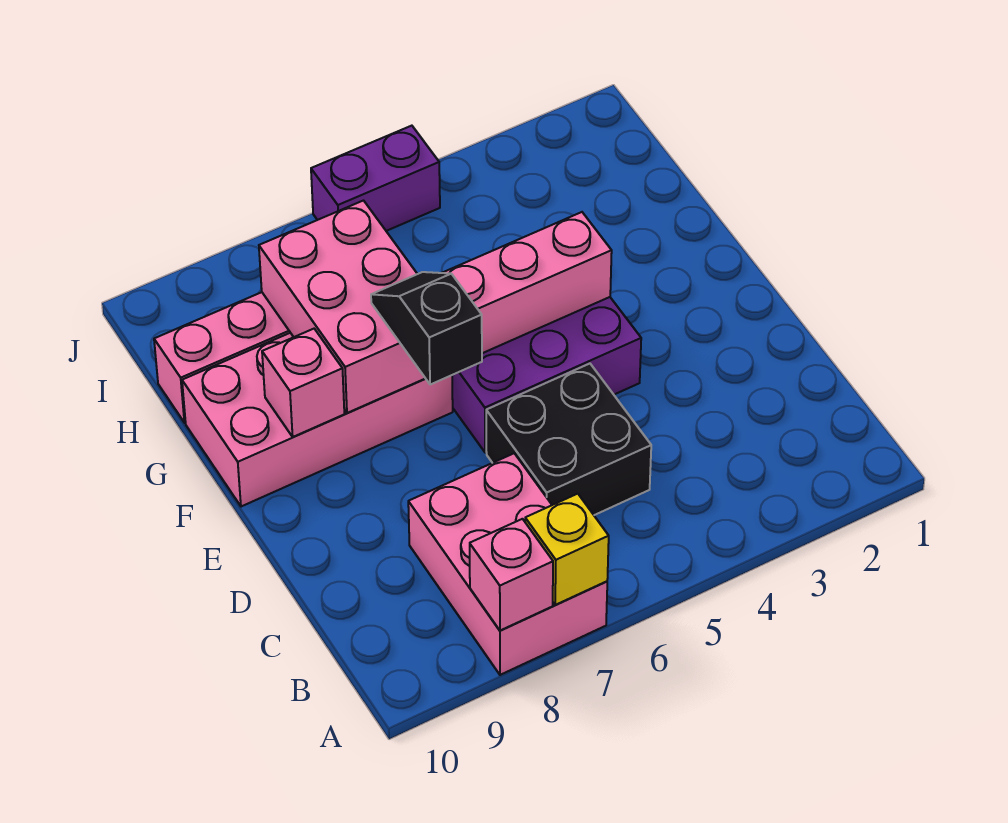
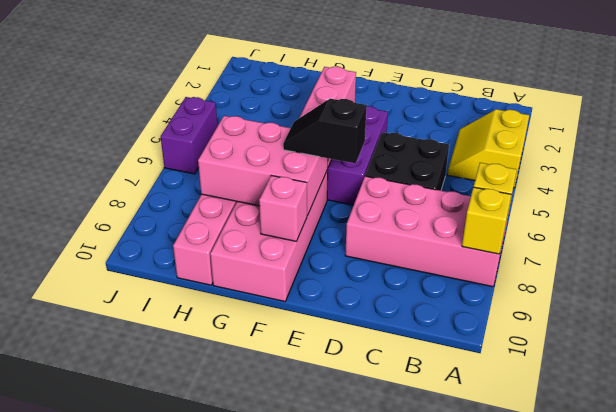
none -> yellow 2x2 slope [447,109,529,188]
pink 2x3 brick [408,453,607,675] -> pink 2x4 brick [345,176,509,287]
pink 1x1 brick [470,519,553,631] -> yellow 1x1 brick [462,187,511,254]

